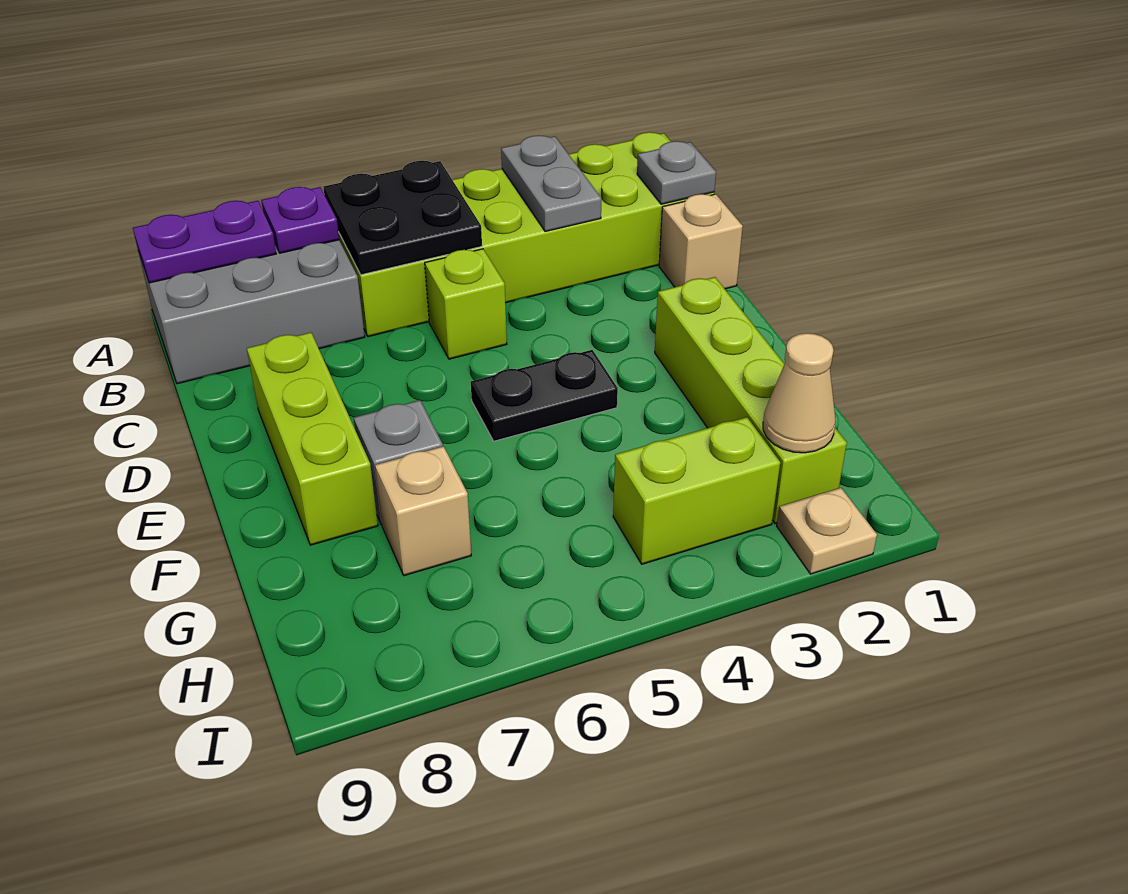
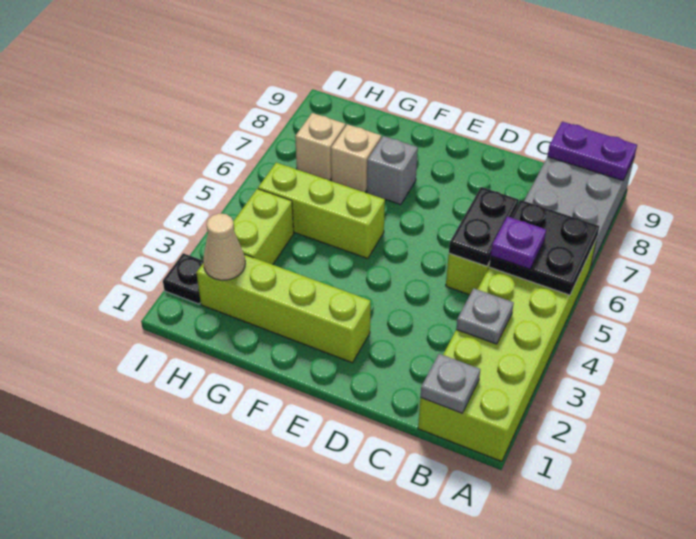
grey 1x2 plate [501,135,601,232] -> grey 1x1 plate [456,288,514,344]
purple 1x1 plate [261,187,339,253] -> purple 1x1 plate moved to [491,216,546,269]
purple 1x2 plate [133,201,276,283] -> purple 1x2 plate turned to [547,122,637,180]
tan 1x1 brick [659,194,743,289] -> tan 1x1 brick moved to [295,113,346,180]
lime 1x3 brick [247,333,378,545] -> lime 1x3 brick moved to [258,163,385,259]
black 1x2 plate [471,350,618,441] -> black 1x2 plate moved to [449,187,518,266]
tan 1x1 plate [777,488,877,574] -> black 1x1 plate [163,253,203,304]

